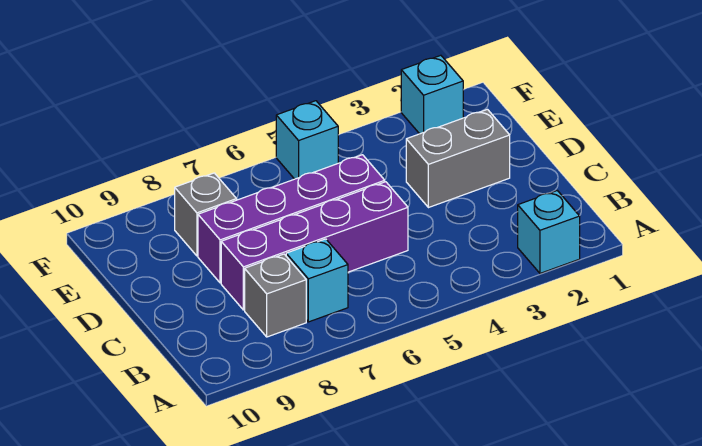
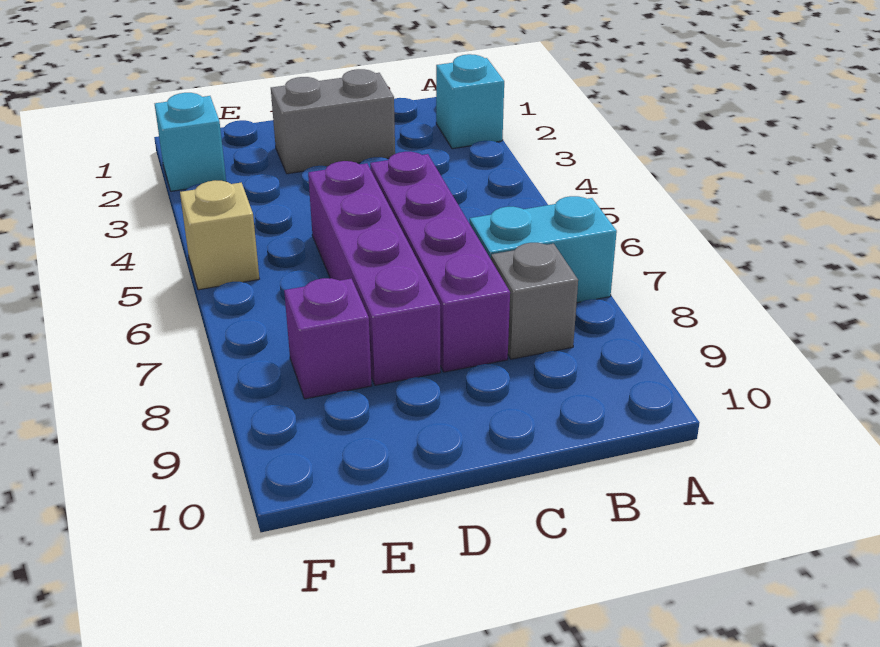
cyan 1x1 brick [286,239,348,322] -> cyan 1x2 brick [469,196,617,303]
grey 1x2 brick [406,109,510,208] -> grey 1x2 brick turned to [271,69,395,174]
grey 1x1 brick [175,173,237,256] -> purple 1x1 brick [284,278,372,399]
cyan 1x1 brick [276,101,338,179] -> tan 1x1 brick [180,180,259,290]

